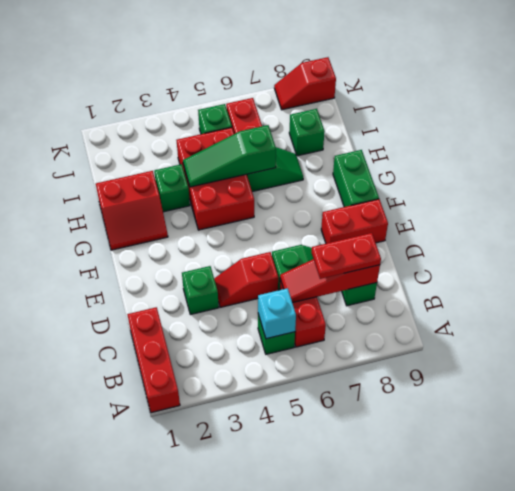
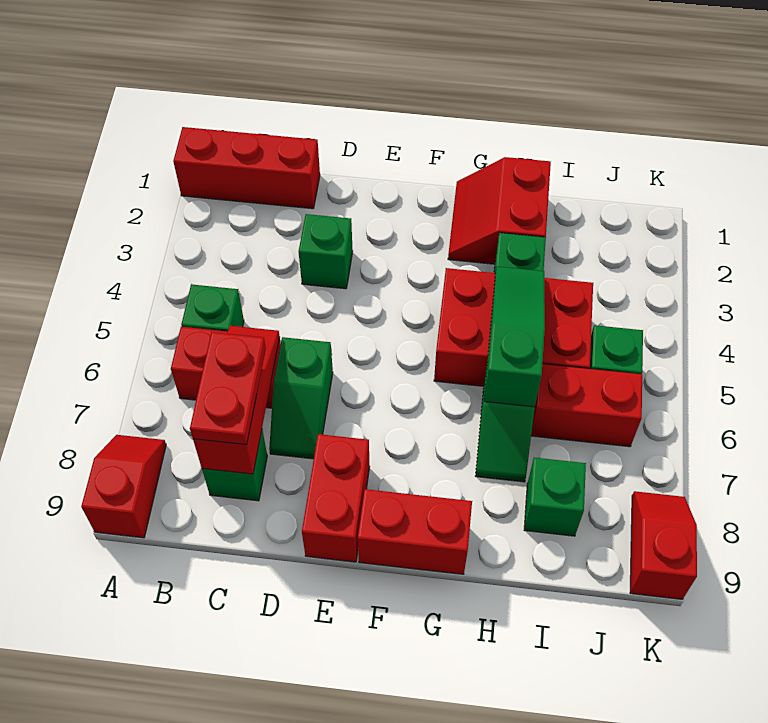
cyan 1x1 brick [258,288,296,339] -> none
red 1x2 slope [214,252,278,307] -> red 1x2 slope moved to [81,435,166,538]
green 1x2 brick [333,150,379,207] -> red 1x2 brick [358,489,472,574]

